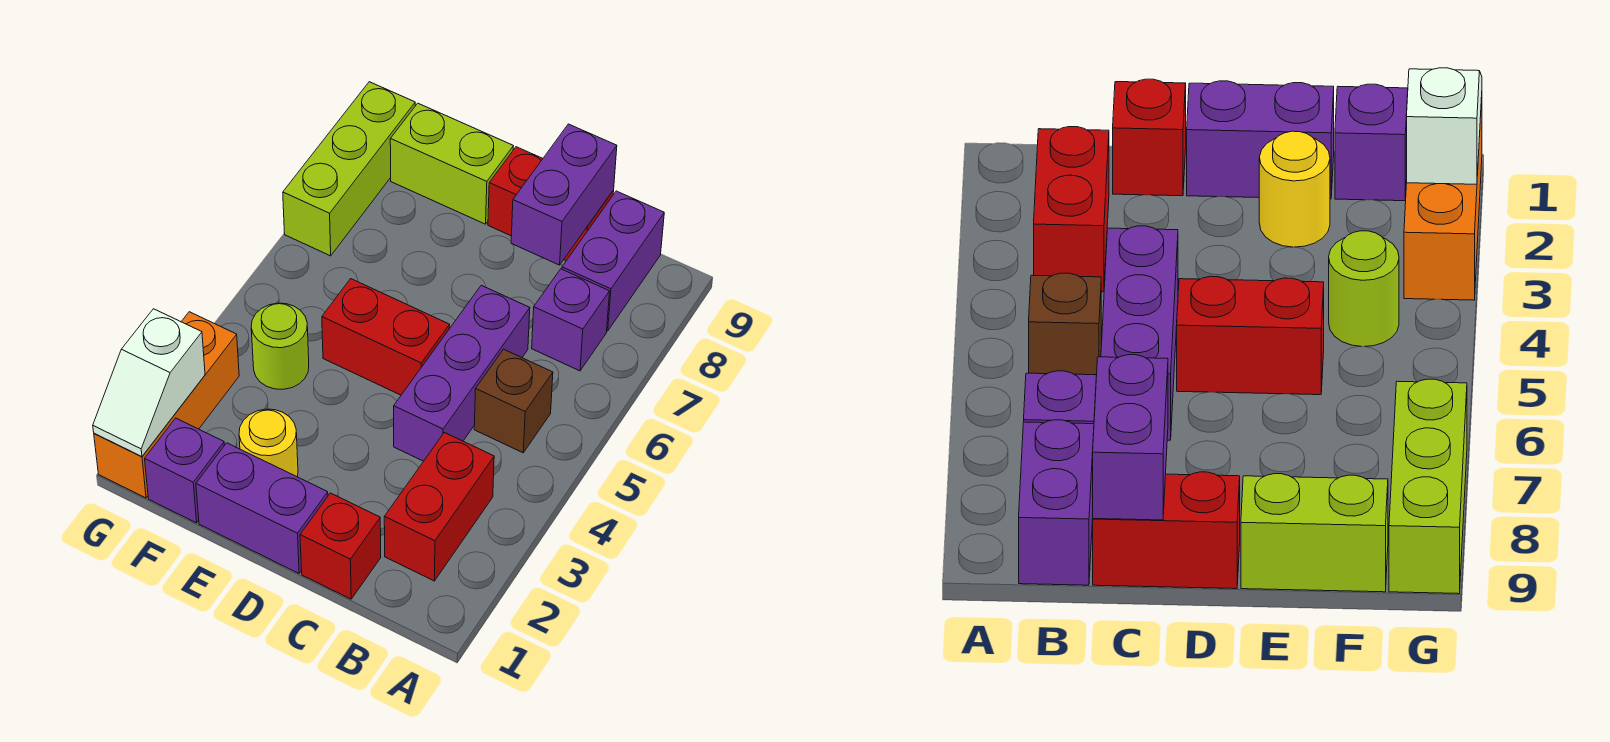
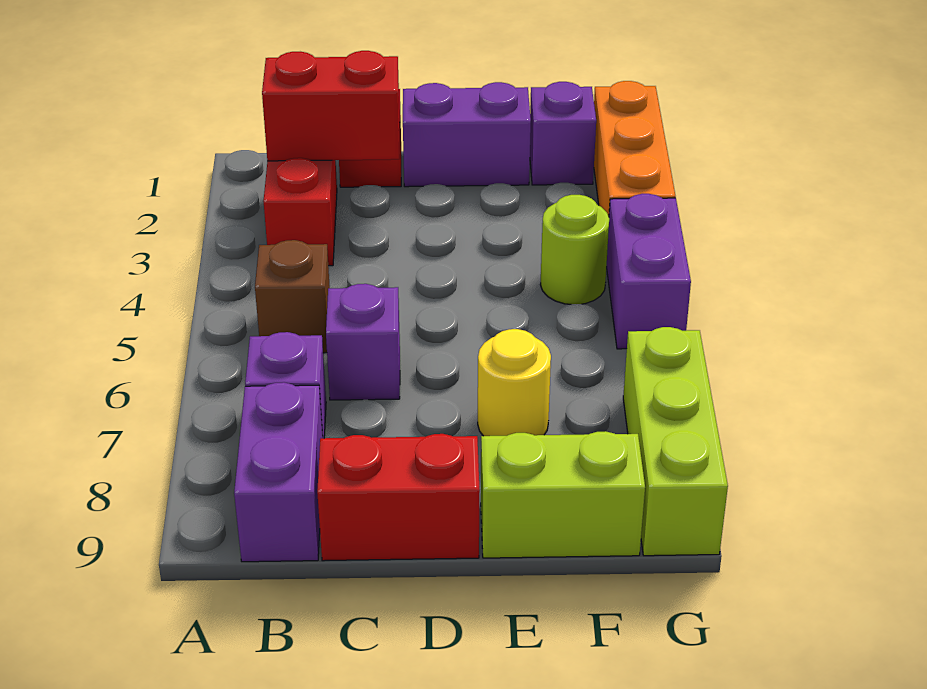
purple 1x3 brick [394,285,530,461] -> purple 1x1 brick [326,284,400,400]
purple 1x2 brick [511,124,617,265] -> purple 1x2 brick moved to [606,194,691,349]
red 1x2 brick [322,279,450,395] -> red 1x2 brick moved to [262,51,400,161]
yellow 1x1 round brick [239,409,298,477] -> yellow 1x1 round brick moved to [478,329,551,436]
white 1x2 slope [93,309,205,456] -> none

